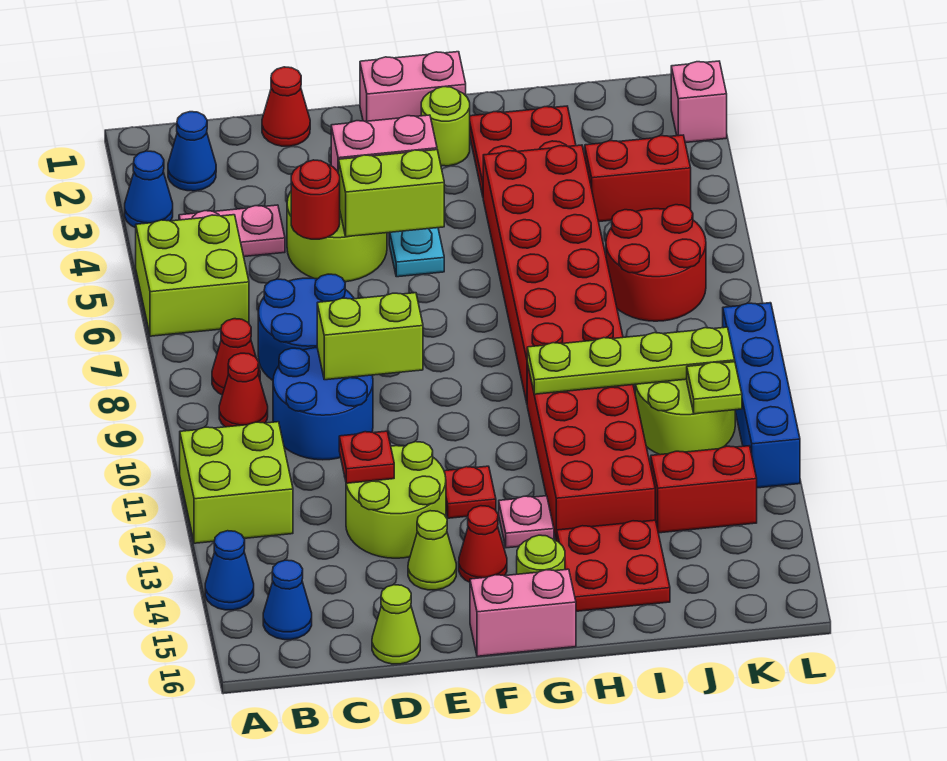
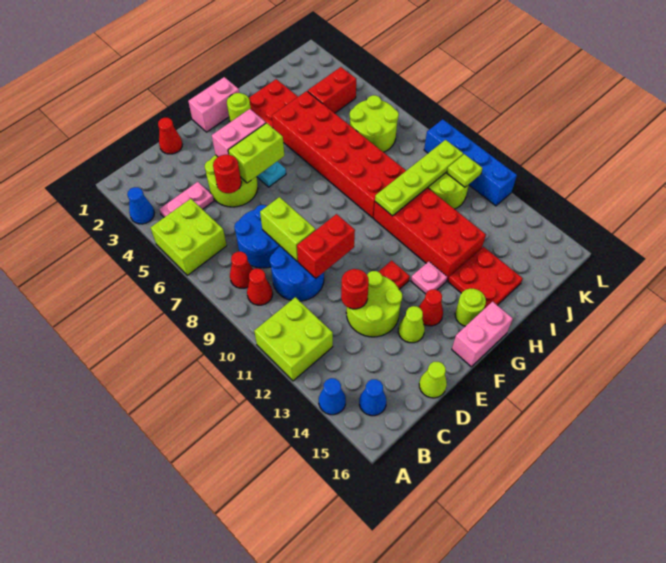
blue 1x1 cone [168,112,216,191] -> none
lime 1x2 brick [317,293,423,380] -> lime 1x2 brick turned to [260,197,316,261]
red 1x1 plate [339,431,394,483] -> red 1x1 round brick [341,269,369,309]
red 2x2 round brick [606,205,706,321] -> lime 2x2 round brick [350,95,399,152]
red 1x2 brick [651,446,757,533] -> red 1x2 brick moved to [297,214,355,278]
pink 1x1 brick [671,61,727,143] -> none

